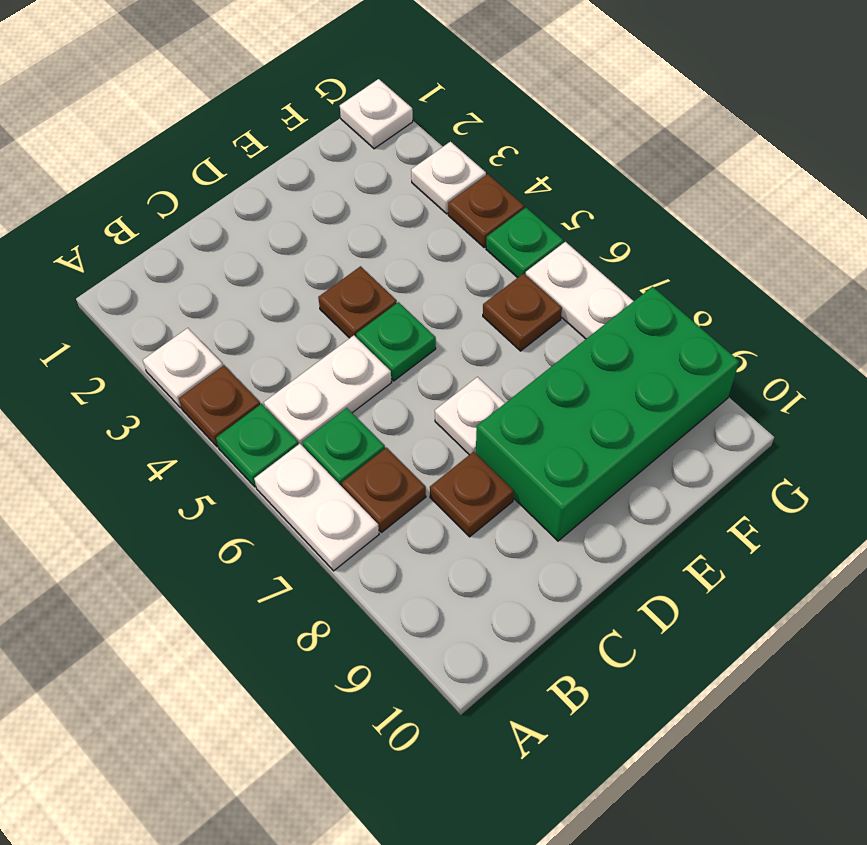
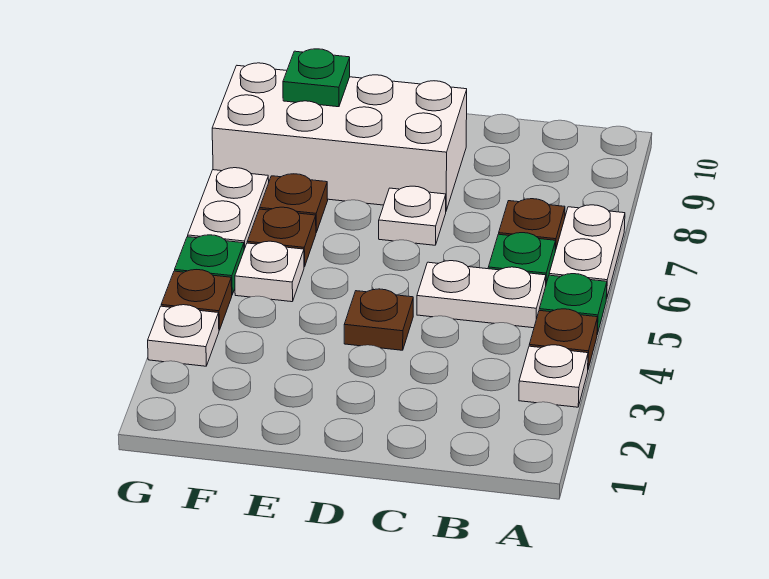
brown 1x1 plate [430,452,514,537] -> brown 1x1 plate moved to [260,174,328,232]
green 1x1 plate [356,302,436,381] -> green 1x1 plate moved to [283,49,350,107]
green 2x4 brick [476,287,739,541] -> white 2x4 brick [212,63,467,210]
white 1x1 plate [340,79,413,149] -> white 1x1 plate moved to [235,241,304,302]

